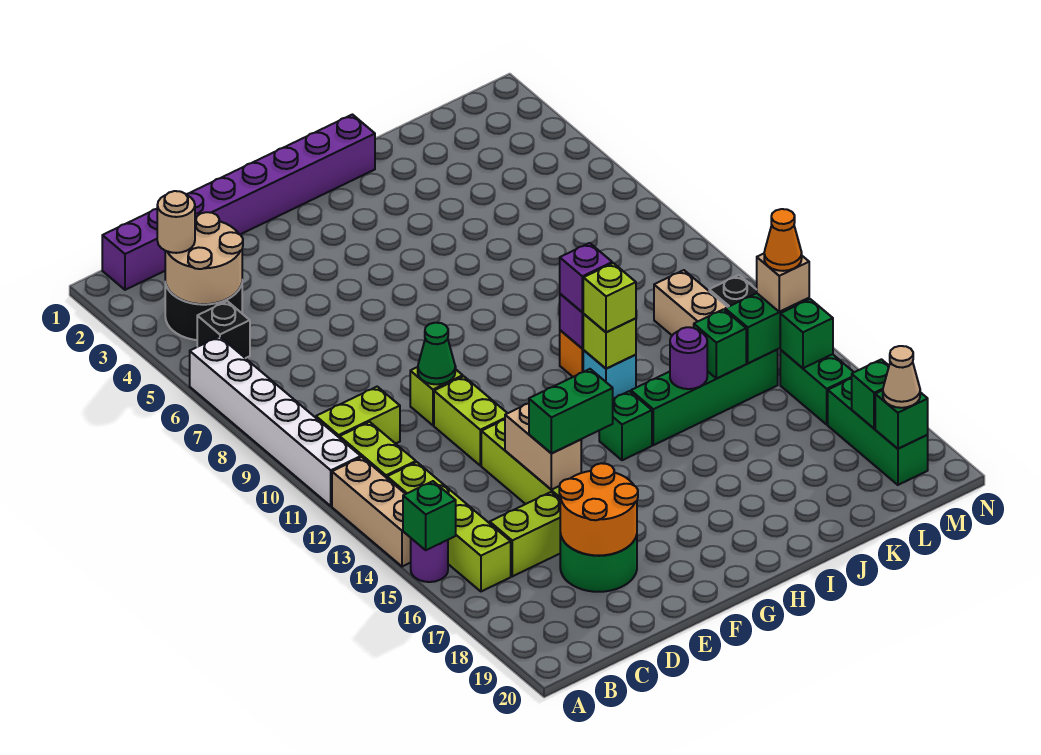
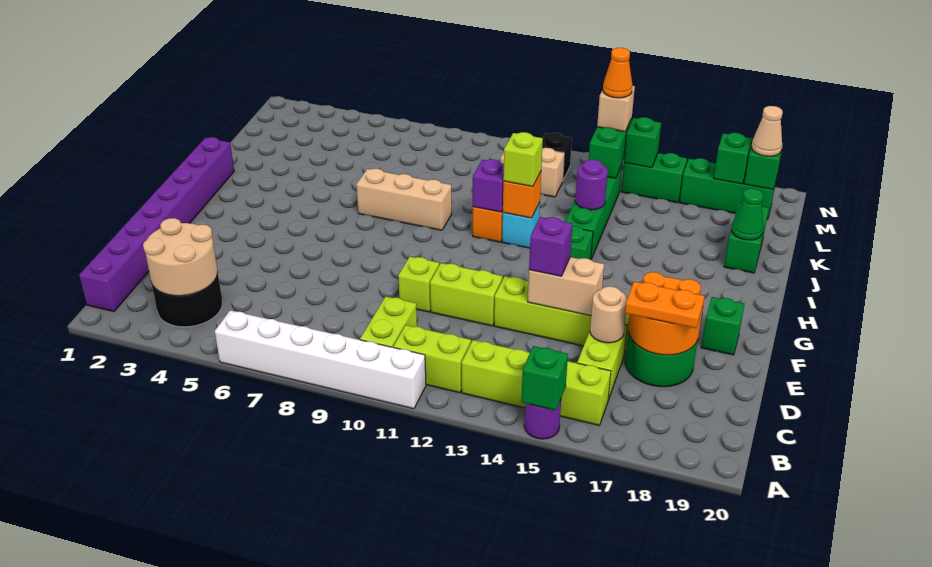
tan 1x3 brick [332,457,411,567] -> tan 1x3 brick moved to [356,169,452,230]
tan 1x1 round brick [157,191,195,253] -> tan 1x1 round brick moved to [590,286,627,343]
black 1x1 brick [197,301,250,358] -> none
none -> orange 1x2 plate [625,281,704,328]
green 1x1 cone [418,323,455,384] -> green 1x1 cone moved to [732,188,763,240]
green 1x2 brick [529,369,613,453] -> green 1x2 brick moved to [724,202,769,273]
purple 1x1 brick [560,243,612,312] -> purple 1x1 brick moved to [529,217,572,276]
lime 1x1 brick [583,314,636,369] -> orange 1x1 brick [503,172,541,218]
green 1x1 brick [694,309,746,379] -> green 1x1 brick moved to [701,297,744,355]

